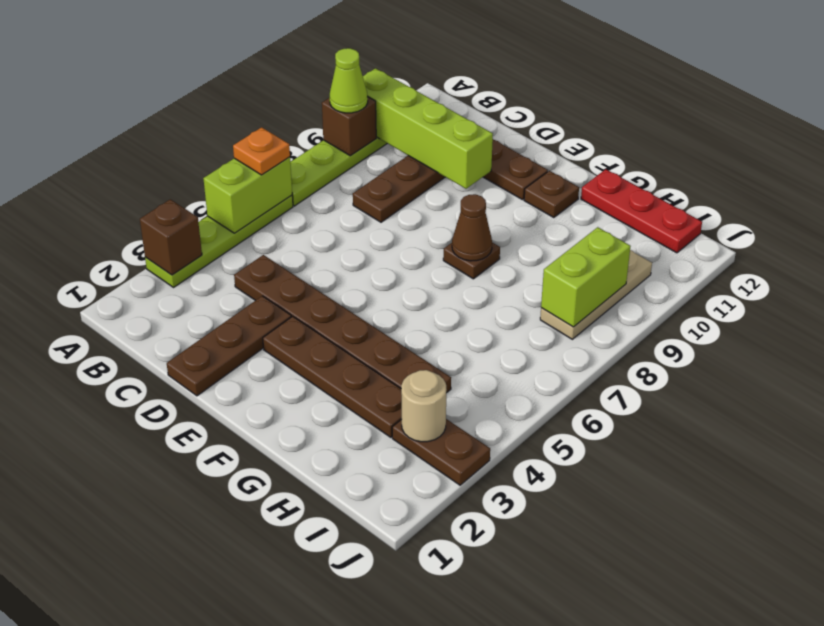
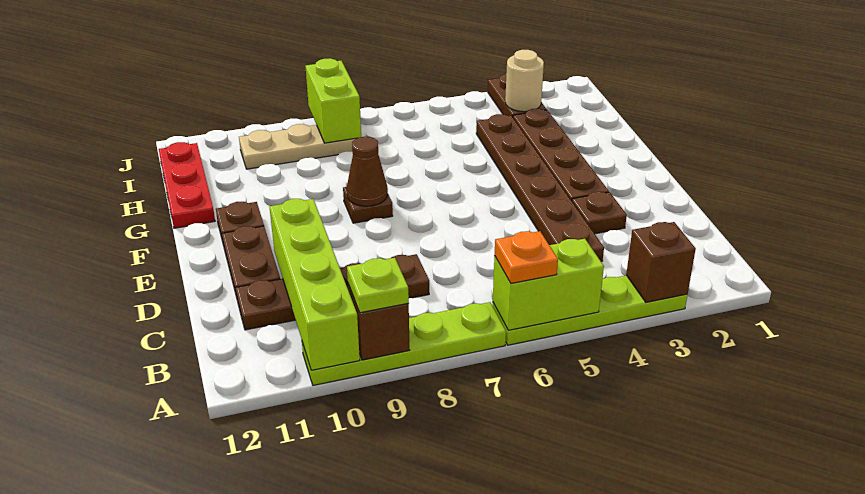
lime 1x1 cone [330,48,368,113] -> lime 1x1 plate [347,258,409,313]
brown 1x3 plate [167,296,291,396] -> brown 1x1 plate [572,192,627,234]
lime 1x2 brick [541,227,631,327] -> lime 1x2 brick turned to [305,58,361,143]

